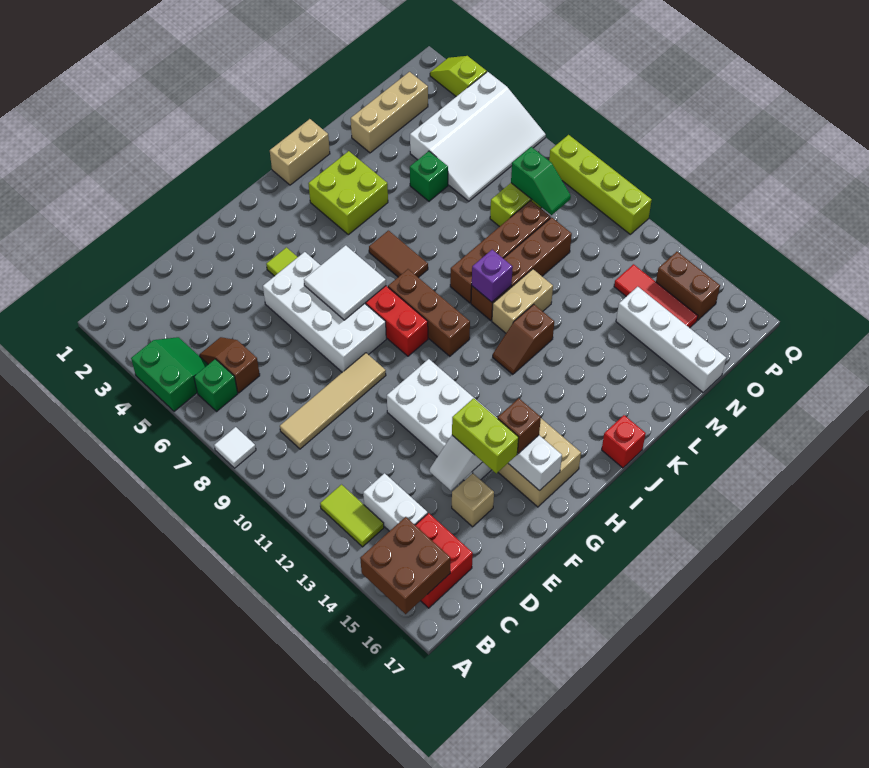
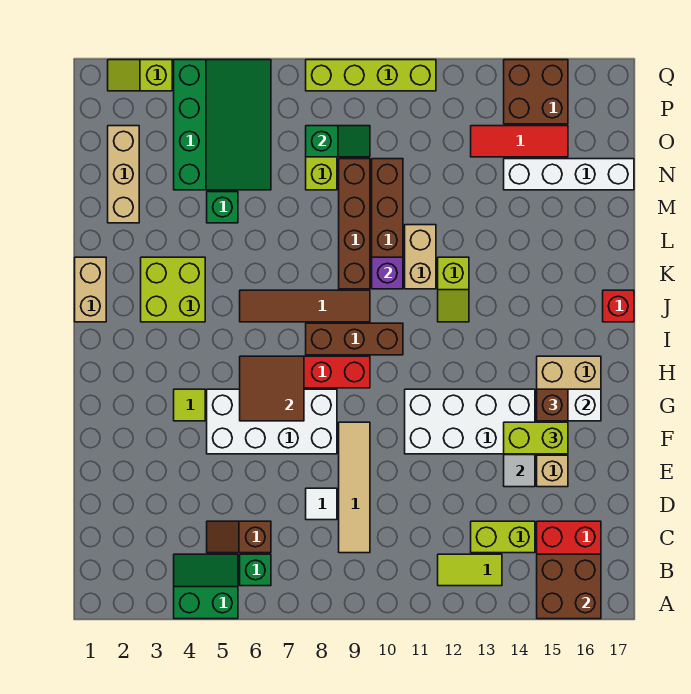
white 1x1 tile [214,427,256,468] -> white 1x1 tile moved to [306,488,337,520]
white 1x2 brick [363,473,428,531] -> lime 1x2 brick [471,521,535,553]
white 2x2 tile [304,245,386,320] -> brown 2x2 tile [240,356,304,421]
brown 1x2 tile [369,231,428,278] -> brown 1x4 tile [240,290,370,322]
brown 1x2 slope [493,304,554,374] -> lime 1x2 slope [438,257,469,322]
white 3x4 slope [410,72,546,201] -> green 3x4 slope [174,60,271,190]
brown 1x2 brick [656,252,720,320] -> brown 2x2 brick [504,60,568,124]

